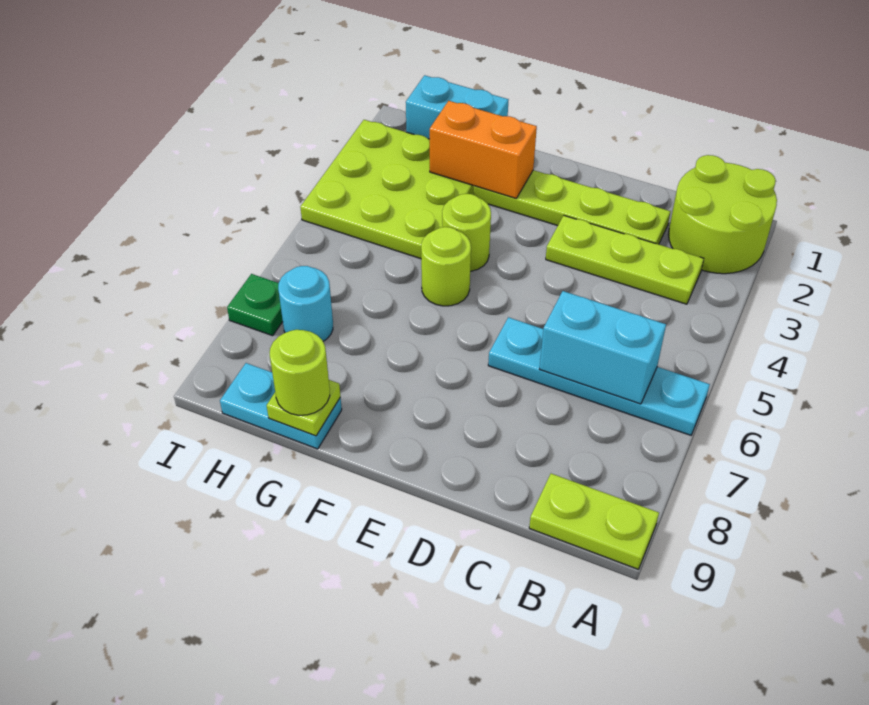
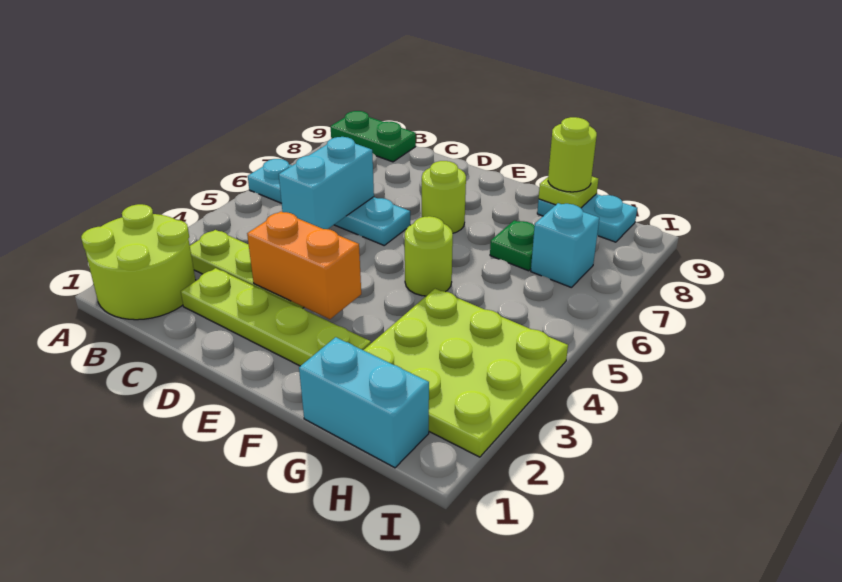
lime 1x2 plate [529,474,659,569] -> green 1x2 plate [331,111,416,162]
cyan 1x2 brick [540,291,666,404] -> cyan 1x2 brick turned to [279,137,374,229]
orange 1x2 brick [430,101,537,198] -> orange 1x2 brick moved to [247,212,361,319]
lime 1x1 round brick [442,194,491,271] -> lime 1x1 round brick moved to [422,161,466,233]
cyan 1x1 round brick [278,266,333,341] -> cyan 1x1 brick [531,203,599,287]
green 1x1 plate [227,274,283,336] -> green 1x1 plate moved to [490,220,535,271]

